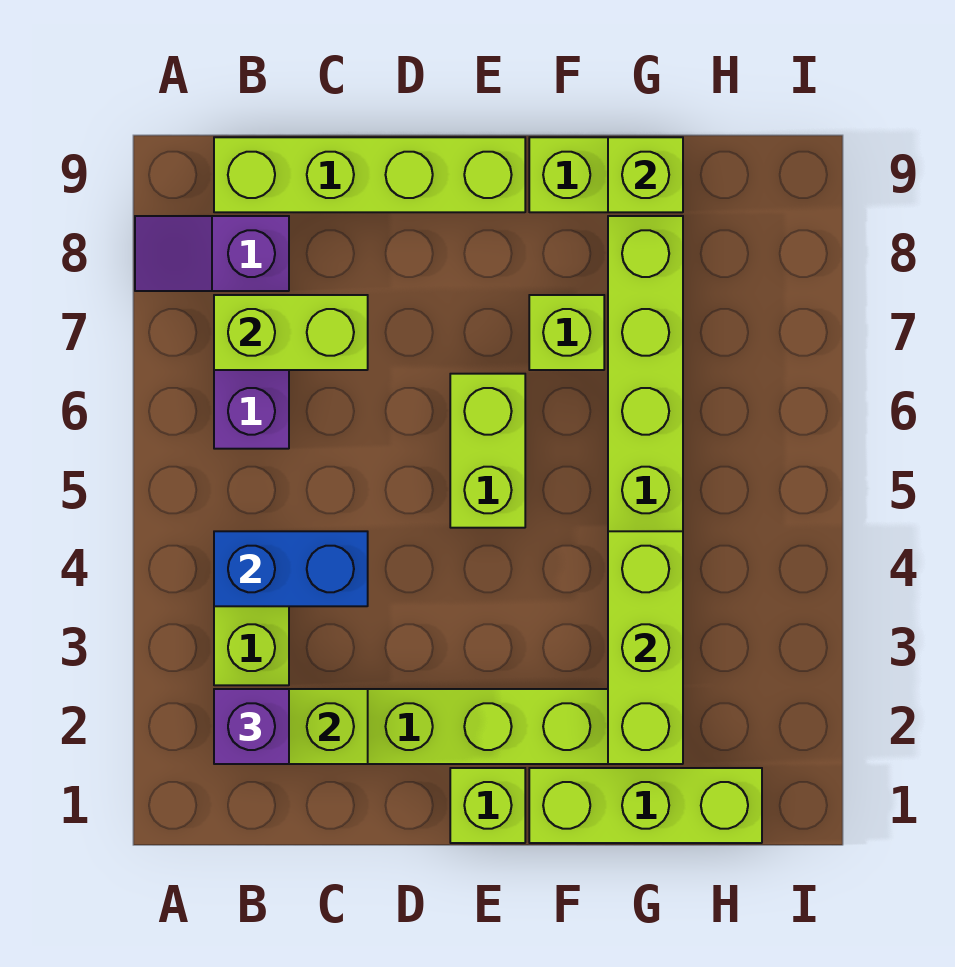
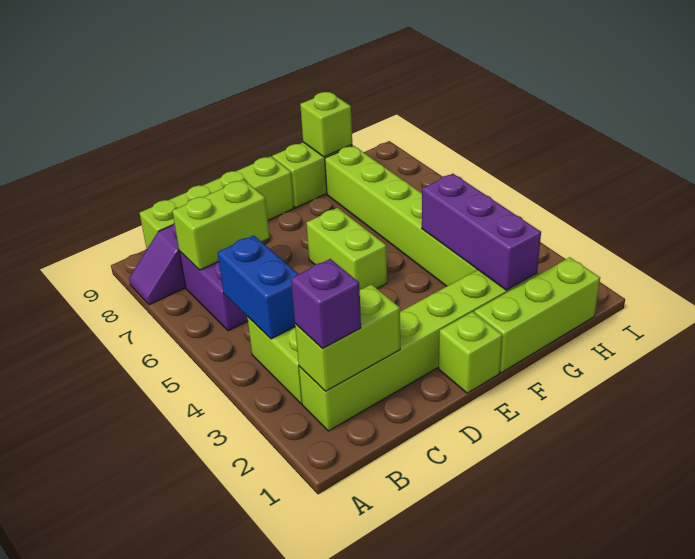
blue 1x2 brick [214,531,368,606] -> blue 1x2 brick turned to [218,235,298,339]
lime 1x1 brick [529,295,604,370] -> none
lime 1x3 brick [608,531,683,764] -> purple 1x3 brick [422,174,541,290]

